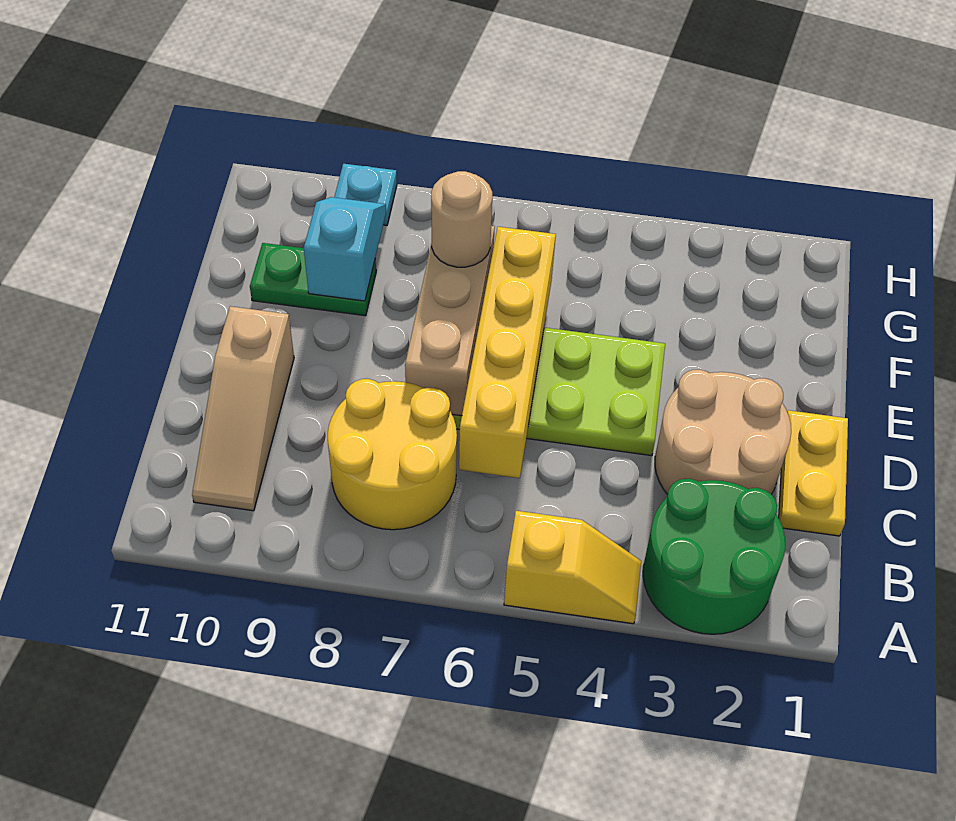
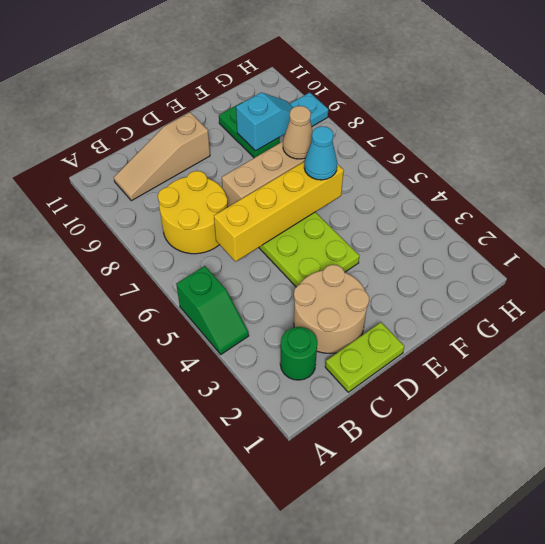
green 2x2 round brick [643,479,785,634] -> green 1x1 round brick [280,327,317,380]
yellow 1x2 slope [504,511,641,624] -> green 1x2 slope [176,266,249,354]
yellow 1x2 plate [779,410,848,536] -> lime 1x2 plate [325,322,404,392]
none -> cyan 1x1 cone [304,126,337,180]
tan 1x1 round brick [431,171,492,267] -> tan 1x1 cone [283,106,313,159]

